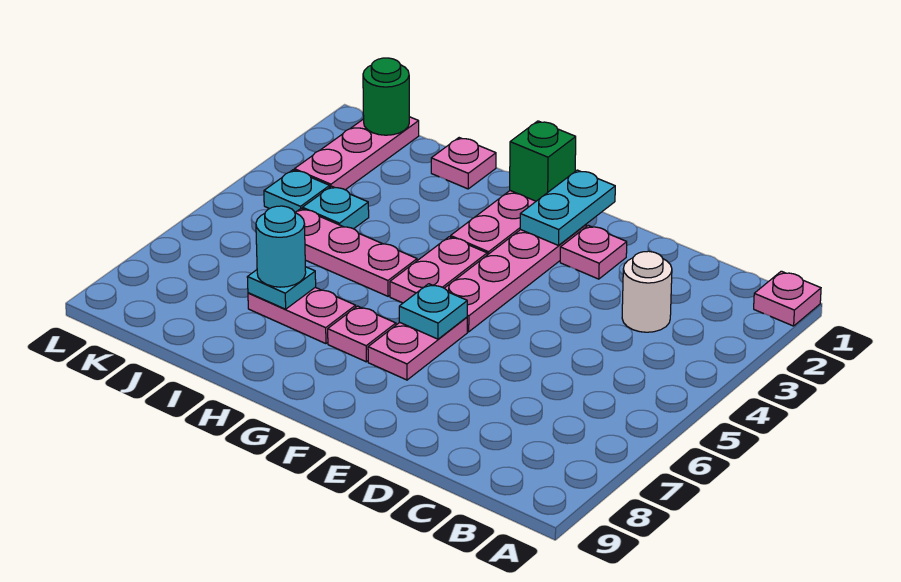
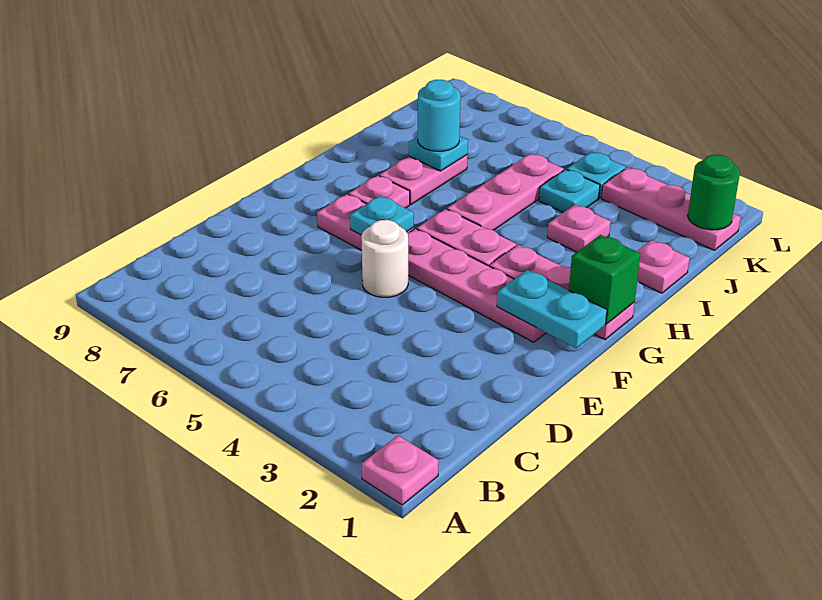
white 1x1 round brick [622,251,672,332] -> white 1x1 round brick moved to [361,220,408,297]
pink 1x1 plate [560,225,627,279] -> pink 1x1 plate moved to [547,205,611,252]

